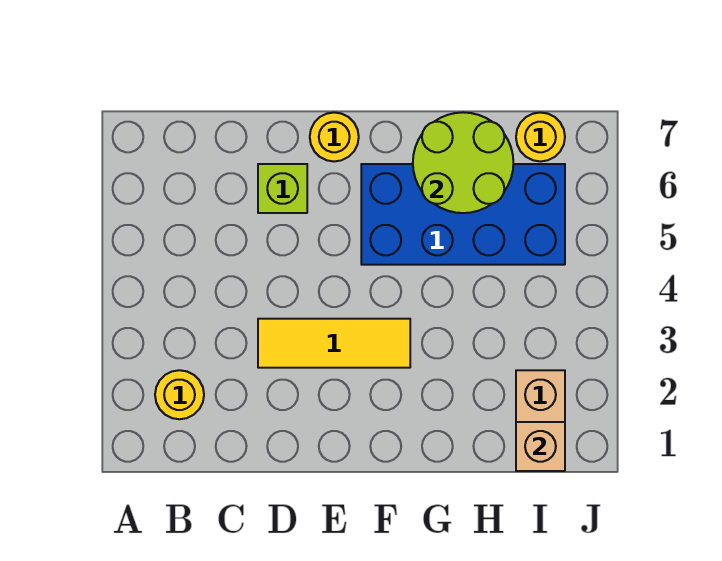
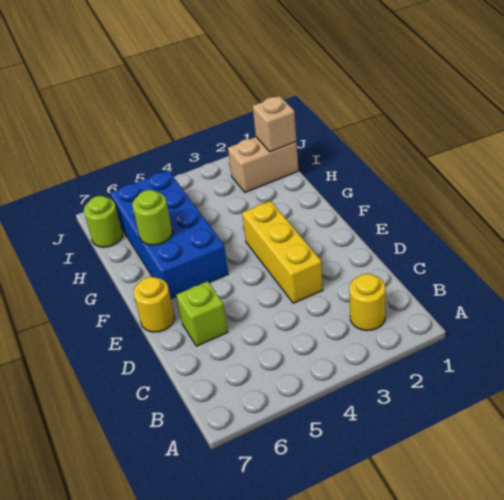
yellow 1x3 tile [258,319,410,368] -> yellow 1x3 brick [242,201,323,303]
lime 2x2 round brick [413,112,513,213] -> lime 1x1 round brick [132,190,172,245]
yellow 1x1 round brick [516,113,565,162] -> lime 1x1 round brick [84,196,122,247]

